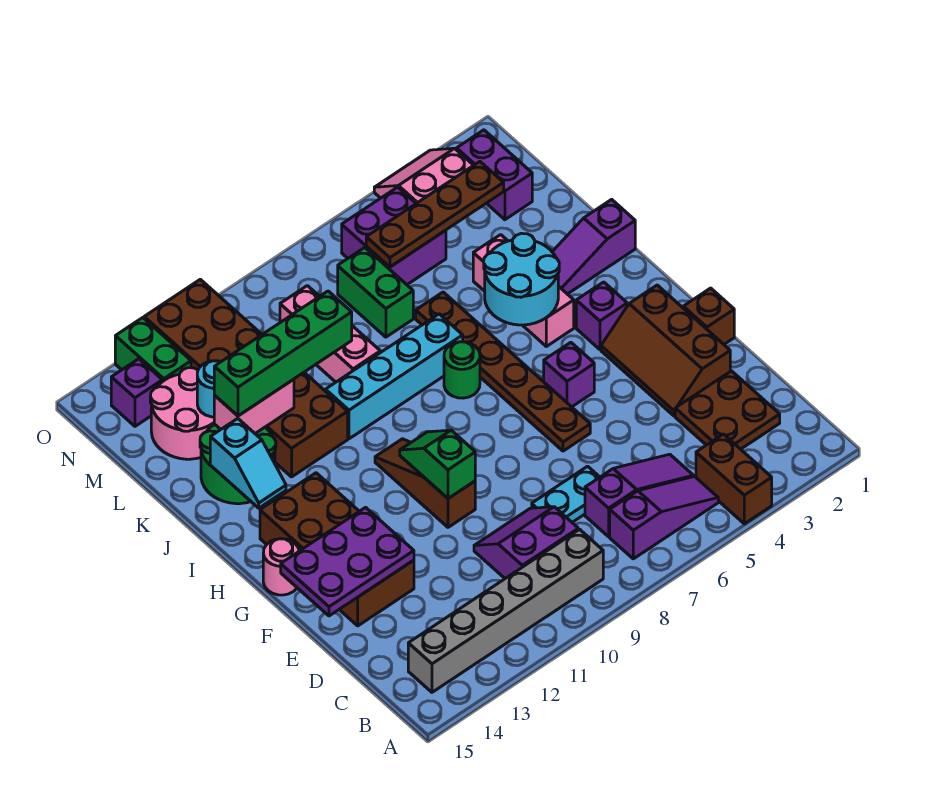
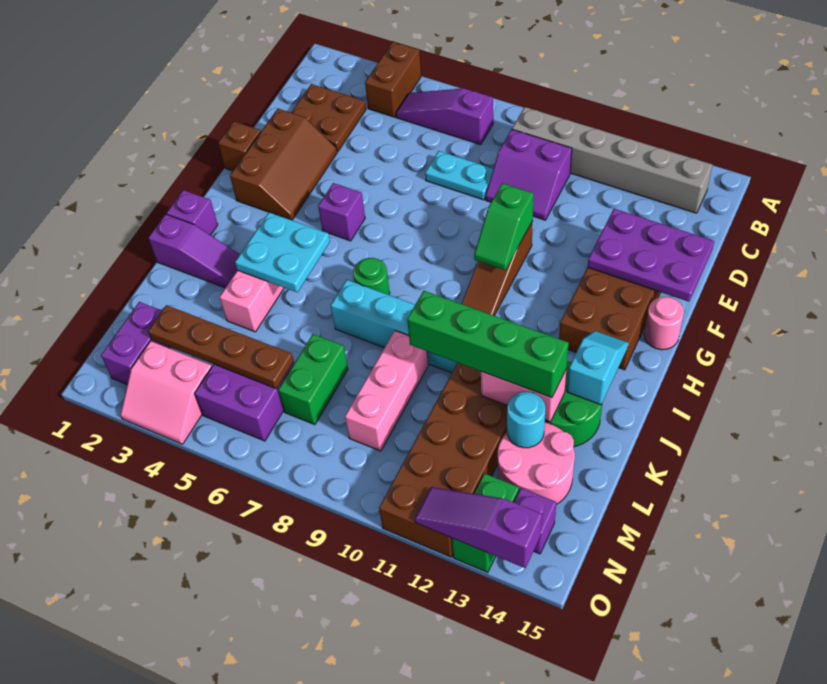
purple 1x3 slope [585,454,693,537] -> purple 1x3 slope moved to [415,487,542,568]
brown 1x6 plate [416,292,590,451] -> none
purple 1x1 brick [576,282,627,349] -> purple 1x1 brick moved to [166,190,218,235]
cyan 2x2 round brick [484,233,559,325] -> cyan 2x2 plate [235,213,330,292]

